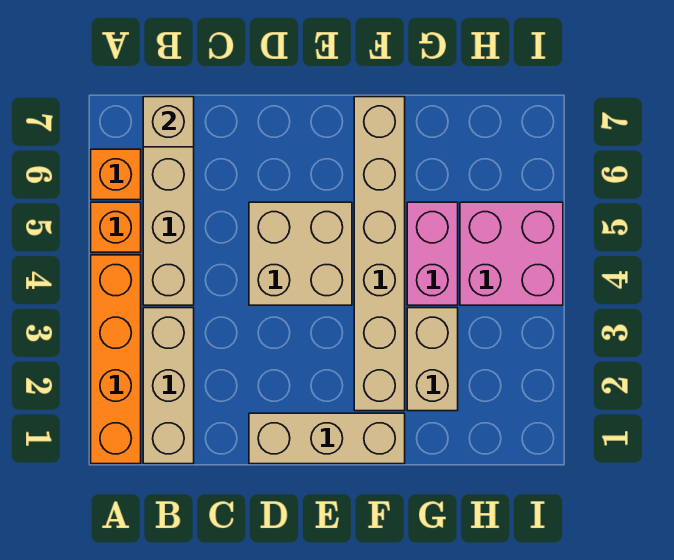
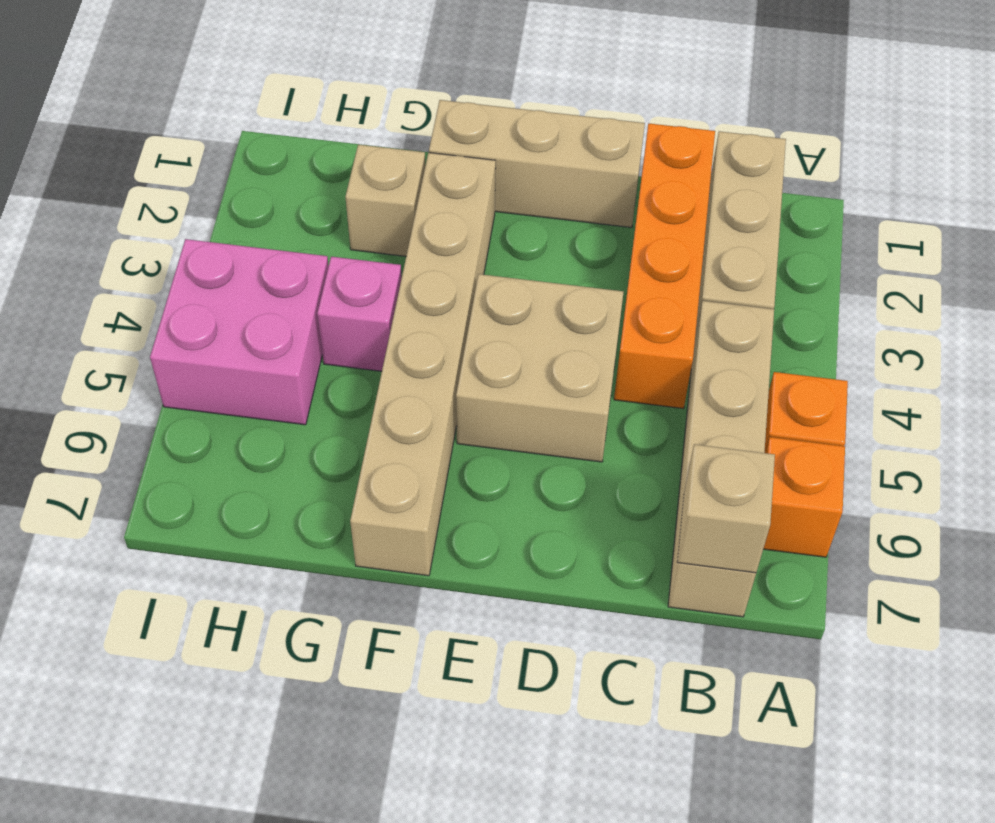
orange 1x4 brick [91,255,141,464] -> orange 1x4 brick moved to [614,124,715,409]
tan 1x2 brick [407,308,458,411] -> tan 1x1 brick [346,145,425,256]
pink 1x2 brick [407,202,458,305] -> pink 1x1 brick [317,257,402,371]

